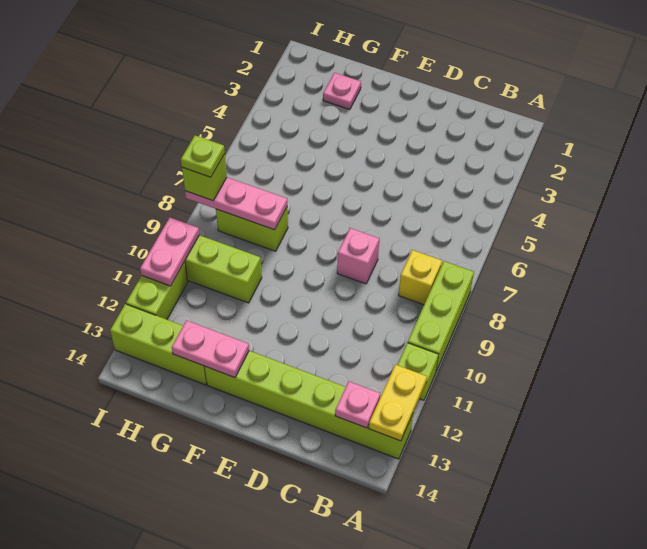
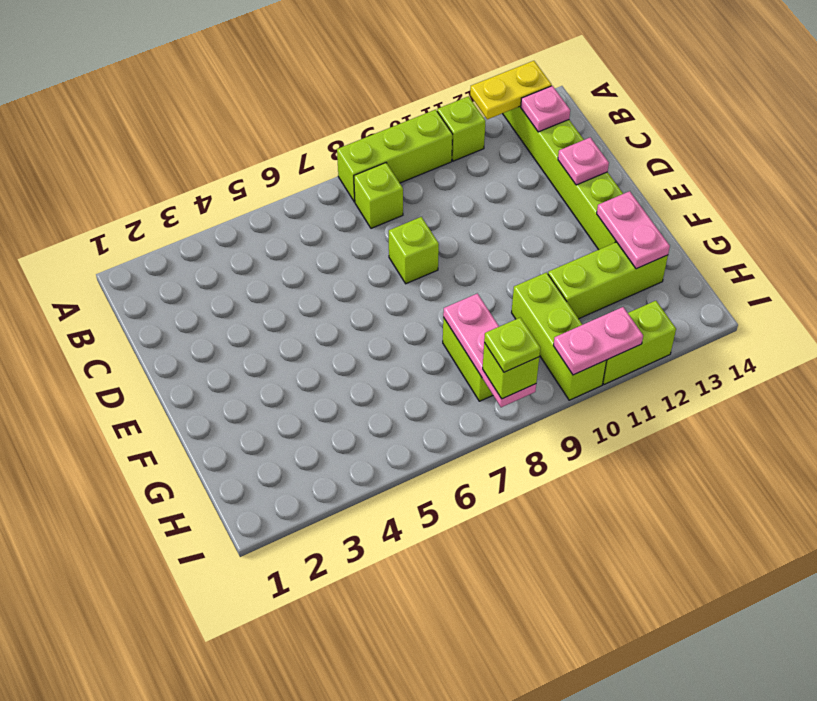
yellow 1x1 brick [399,250,442,305] -> lime 1x1 brick [354,163,403,228]
pink 1x1 brick [337,228,379,284] -> lime 1x1 brick [389,217,439,284]
pink 1x1 plate [323,73,361,110] -> pink 1x1 plate moved to [558,138,609,185]
lime 1x3 brick [110,304,207,385] -> lime 1x3 brick turned to [548,242,668,319]

